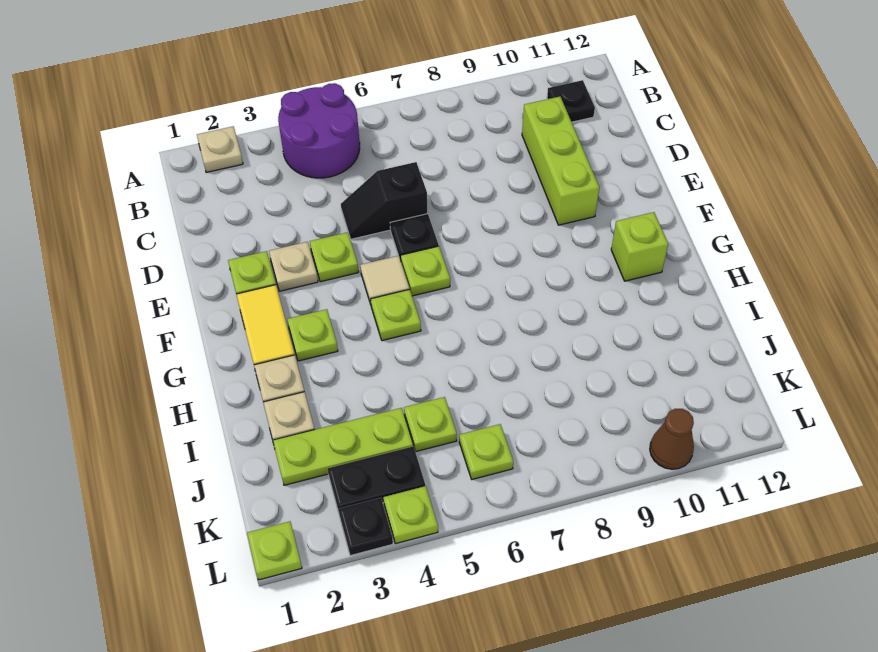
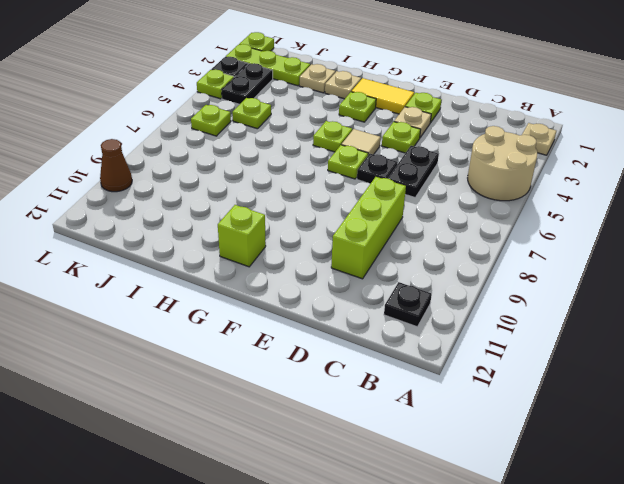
purple 2x2 round brick [278,83,360,178] -> tan 2x2 round brick [468,126,537,201]
lime 1x3 brick [522,97,599,225] -> lime 1x3 brick turned to [331,177,406,279]
black 1x2 slope [341,162,427,239] -> black 1x2 plate [388,146,439,197]
lime 1x3 plate [273,408,413,485] -> lime 1x3 plate turned to [226,44,310,86]

